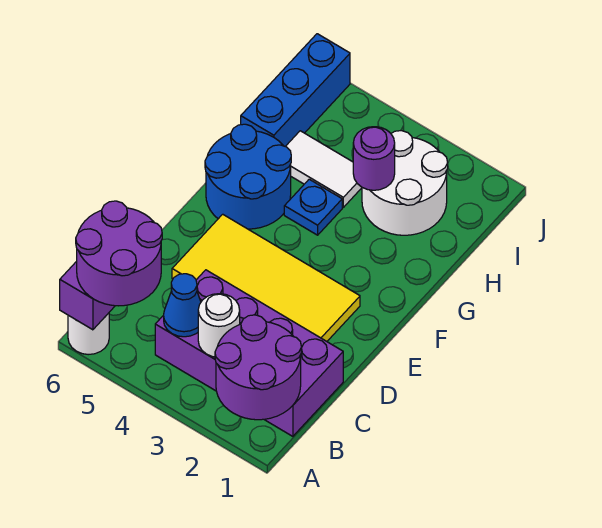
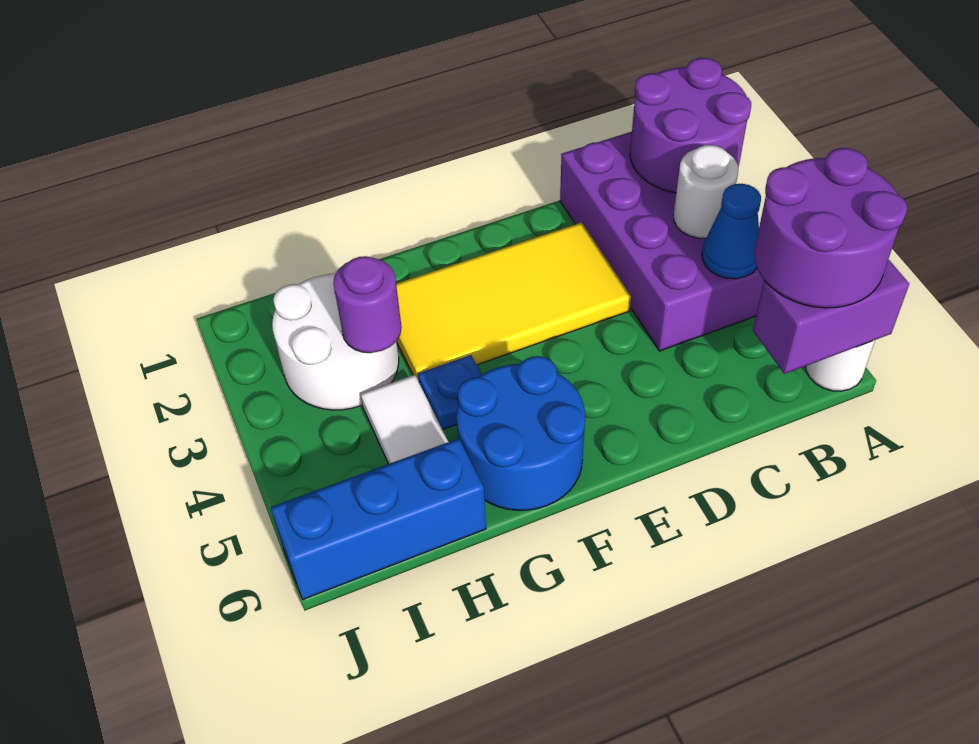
yellow 2x4 tile [172,214,360,341] -> yellow 2x4 tile turned to [396,222,631,381]

